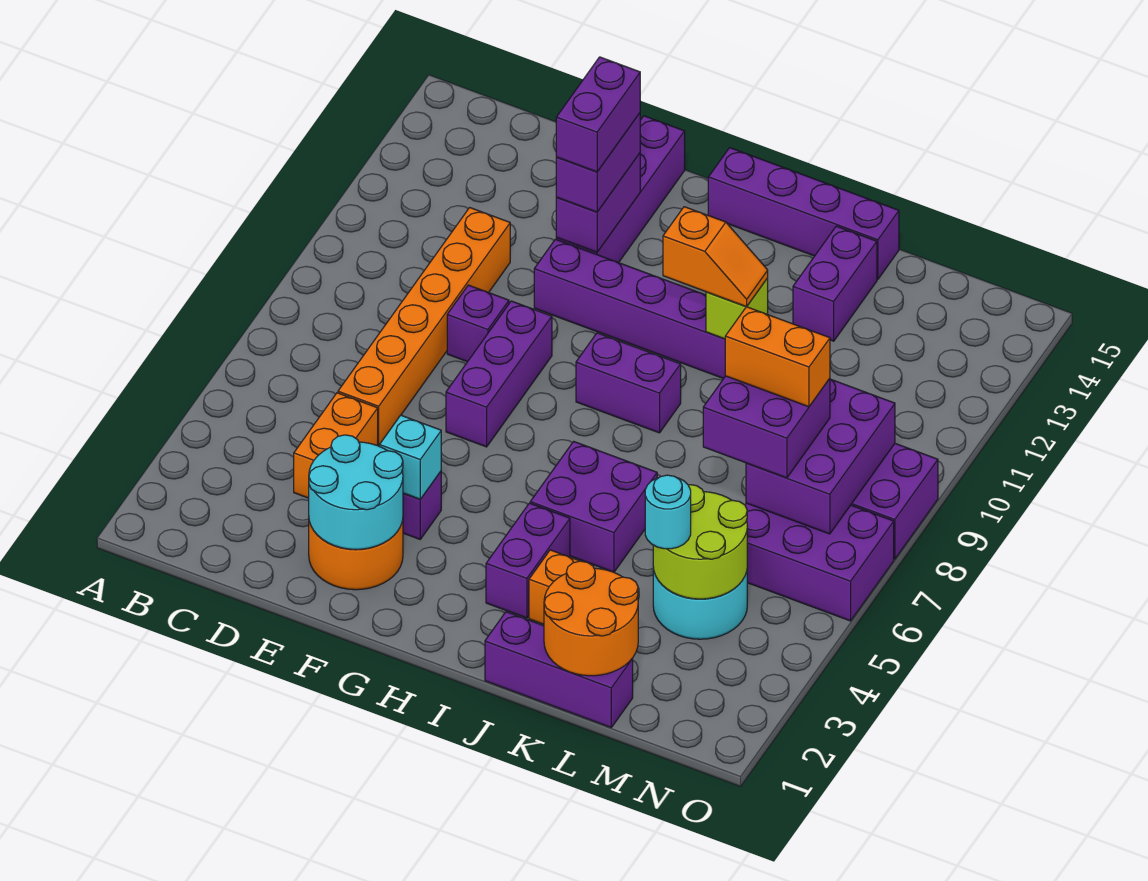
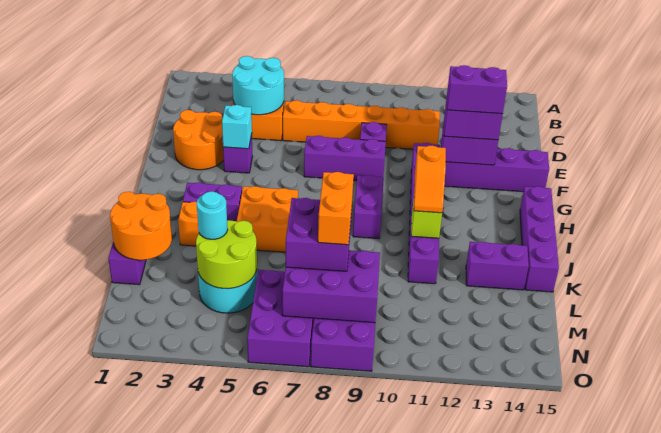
cyan 2x2 round brick [309,435,403,549] -> cyan 2x2 round brick moved to [232,56,284,115]
purple 2x2 brick [530,441,657,572] -> orange 2x2 brick [237,186,298,252]

